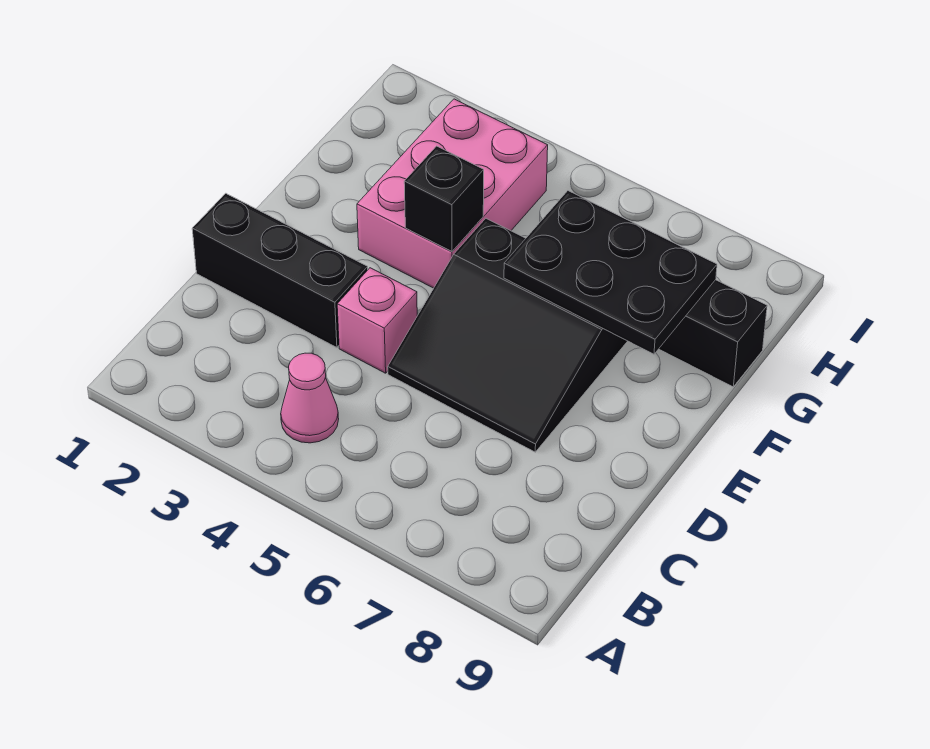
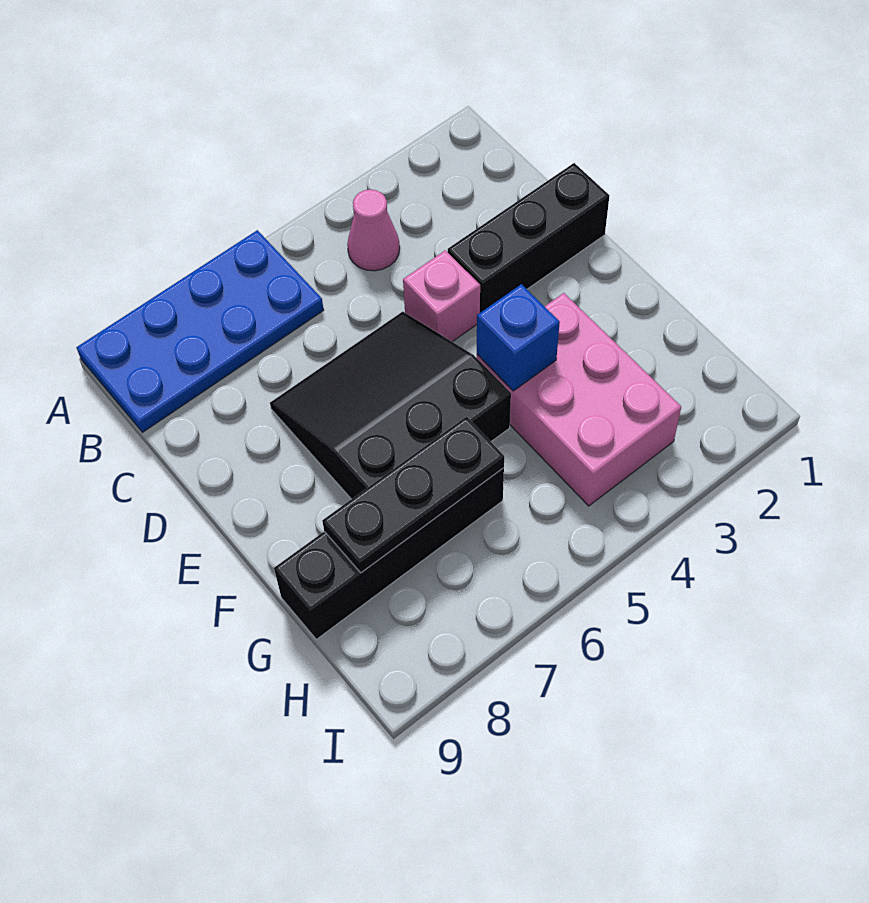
none -> blue 2x4 plate [76,230,324,432]
black 1x1 brick [404,146,484,251] -> blue 1x1 brick [477,284,560,391]
black 2x3 plate [504,191,717,354] -> black 1x3 plate [322,417,504,573]

